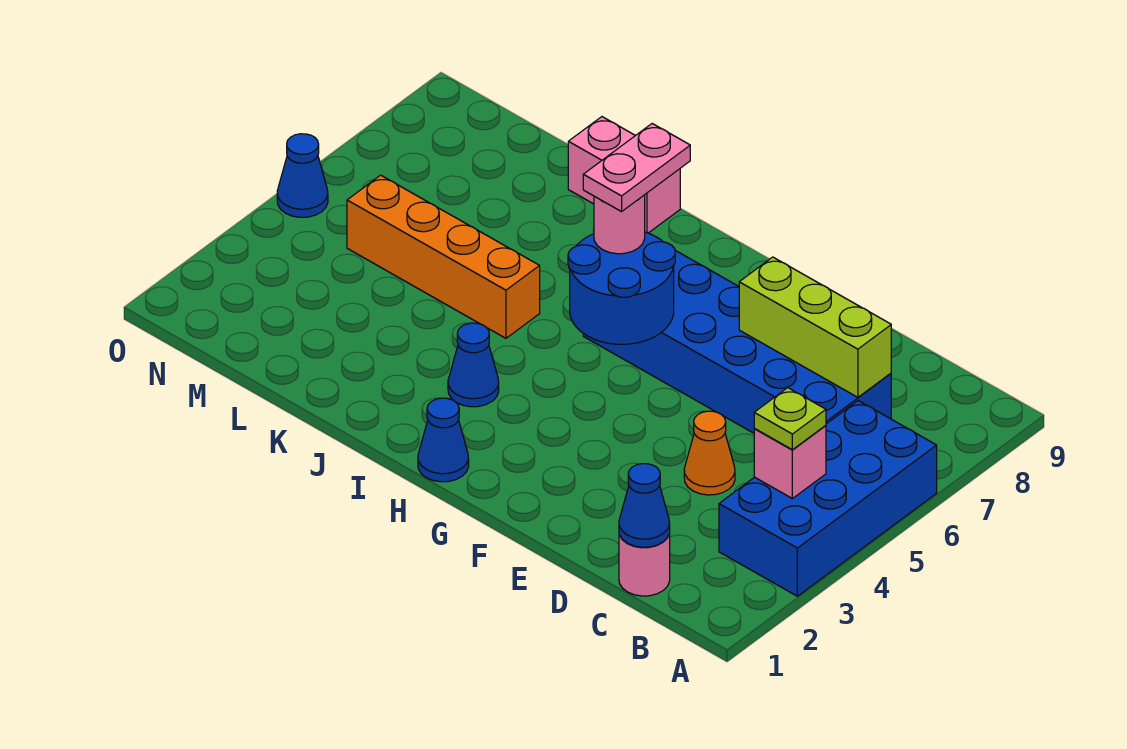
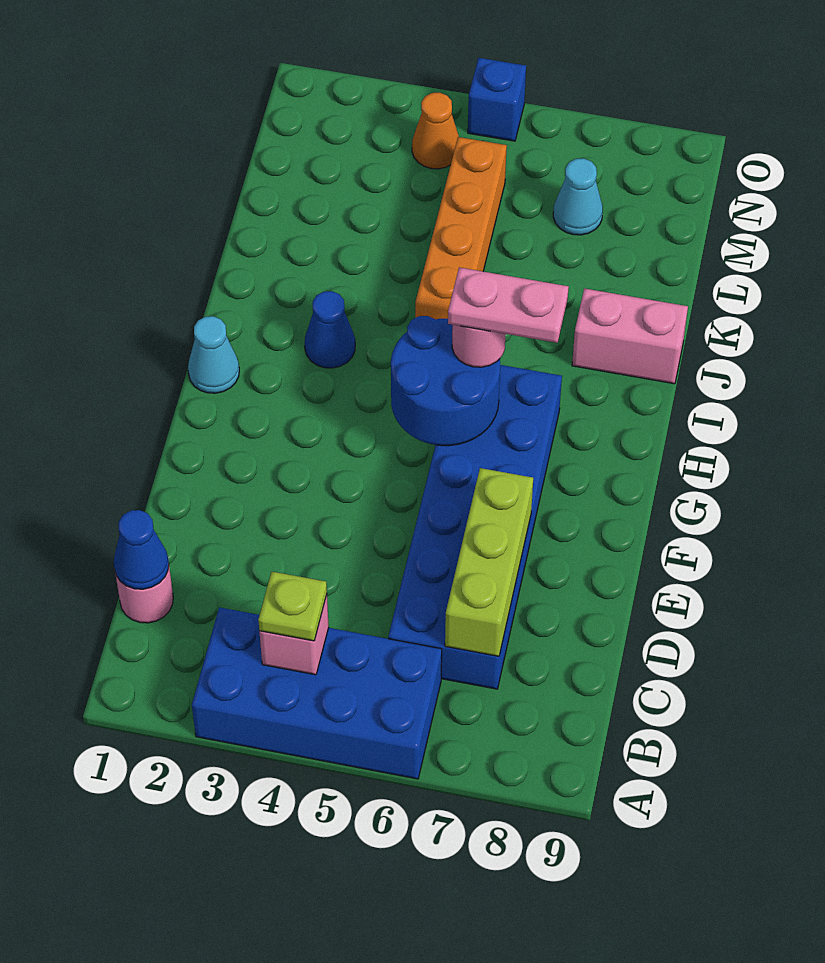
orange 1x1 cone [684,411,735,495] -> orange 1x1 cone moved to [412,93,459,169]
blue 1x1 cone [418,398,469,482] -> cyan 1x1 cone [188,316,239,393]
pink 1x2 brick [568,117,680,233] -> pink 1x2 brick turned to [572,288,688,384]
none -> cyan 1x1 cone [553,158,603,235]
blue 1x1 cone [277,134,328,217] -> blue 1x1 brick [468,58,526,141]

